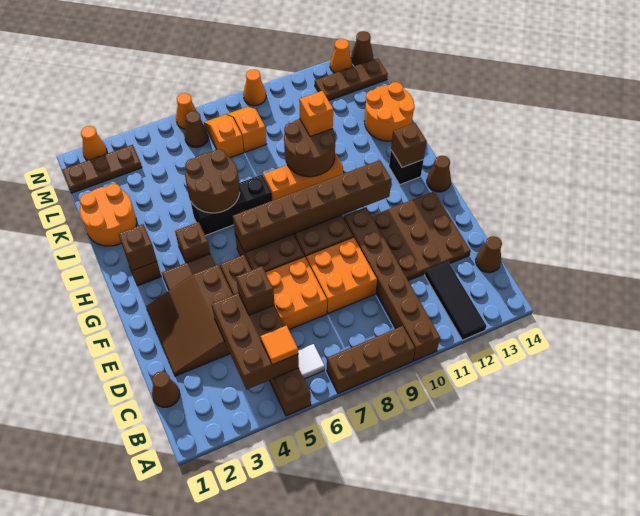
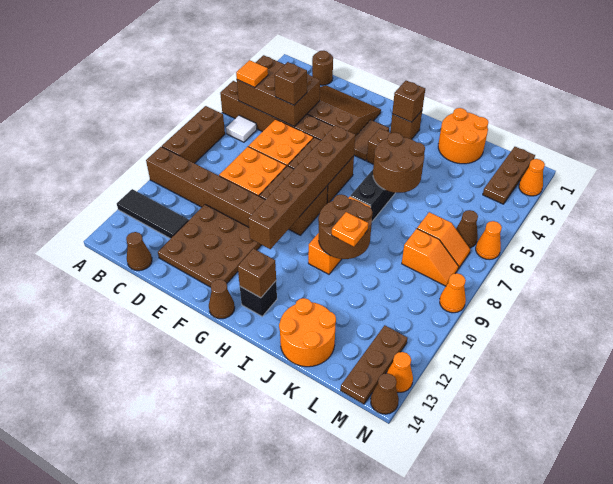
brown 1x1 cone [152,371,180,407] -> brown 1x1 round brick [312,51,333,85]
orange 1x1 brick [299,91,333,137] -> orange 1x1 plate [332,212,368,247]

